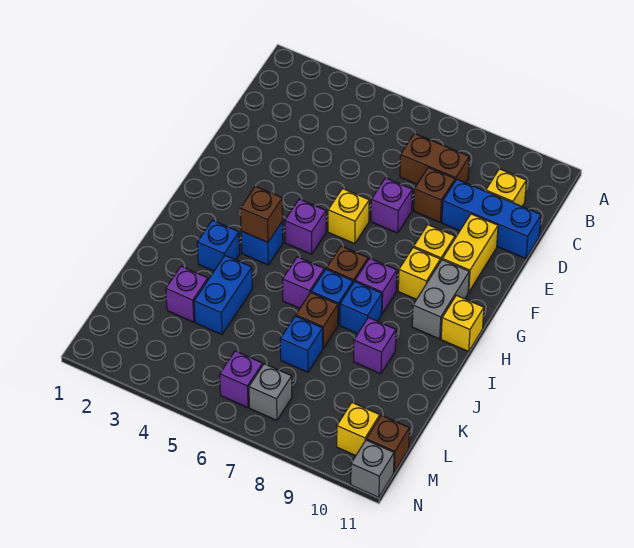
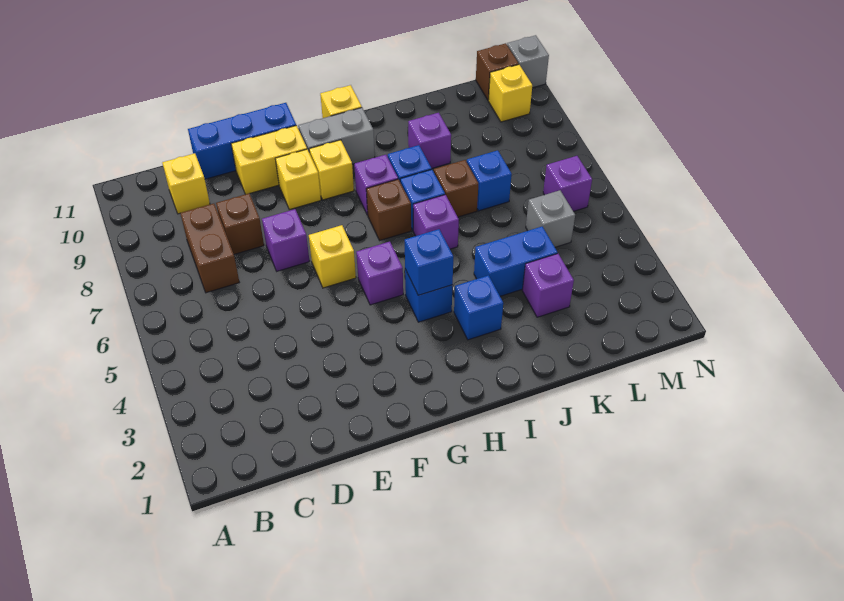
blue 1x3 brick [442,179,541,259] -> blue 1x3 brick turned to [188,103,296,179]
brown 1x1 brick [240,186,283,242] -> blue 1x1 brick [405,229,453,295]
grey 1x1 brick [249,364,292,420] -> grey 1x1 brick moved to [526,190,575,247]

